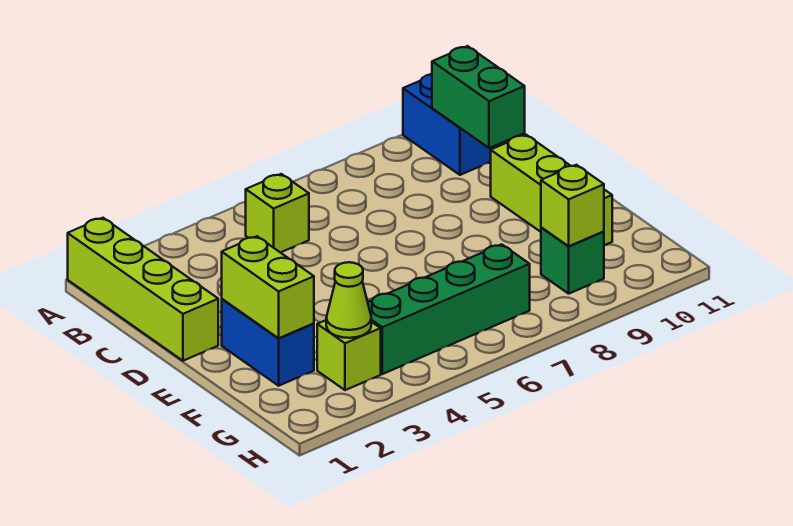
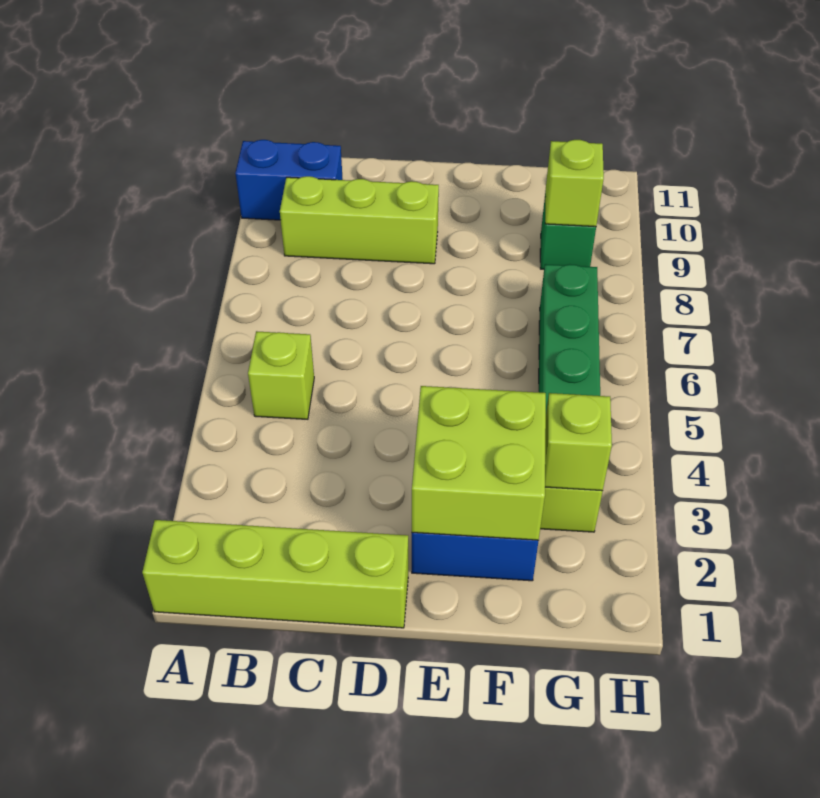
green 1x2 brick [432,46,525,148] -> none
lime 1x3 brick [491,135,612,245] -> lime 1x3 brick moved to [280,176,439,264]
lime 1x2 brick [222,236,314,338] -> lime 2x2 brick [412,386,546,540]
lime 1x1 cone [326,262,371,338] -> lime 1x1 brick [545,393,612,491]

